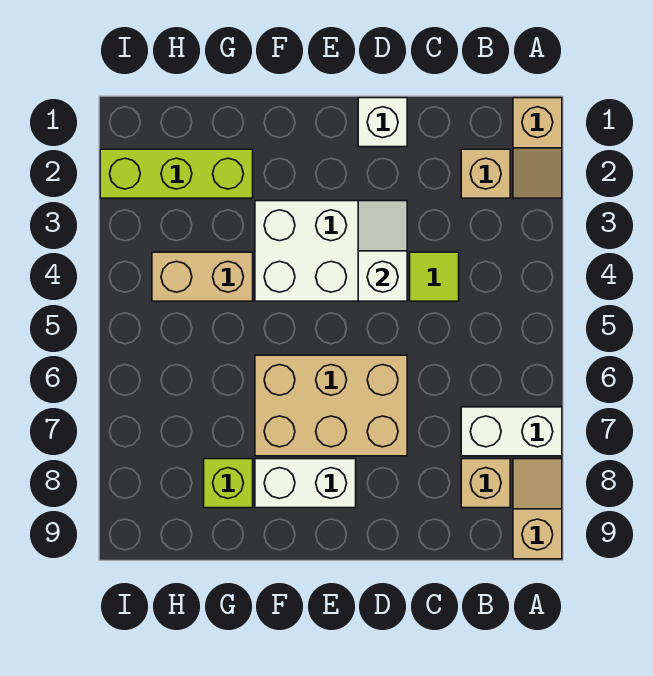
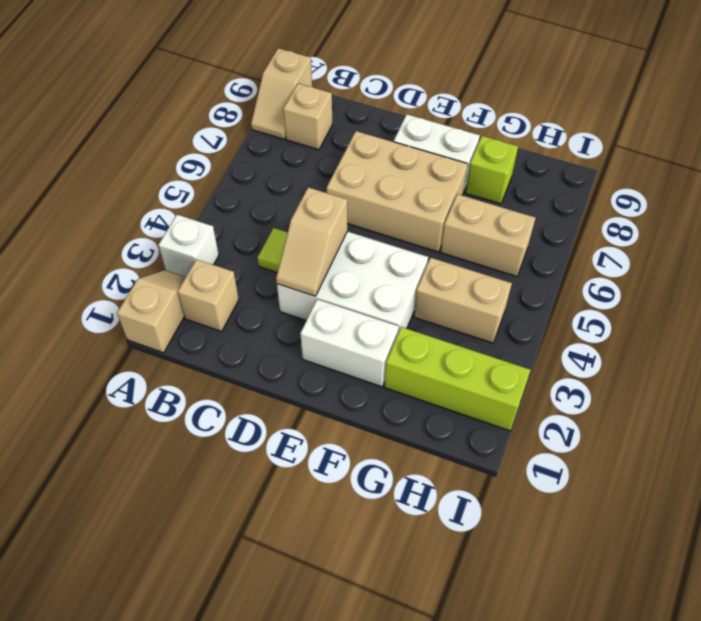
white 1x2 brick [461,407,562,456] -> white 1x2 brick moved to [300,299,399,387]
white 1x1 brick [358,98,407,147] -> white 1x1 brick moved to [158,215,219,277]
white 1x2 slope [358,201,407,301] -> tan 1x2 slope [276,187,347,296]
none -> tan 1x2 brick [441,194,535,276]

